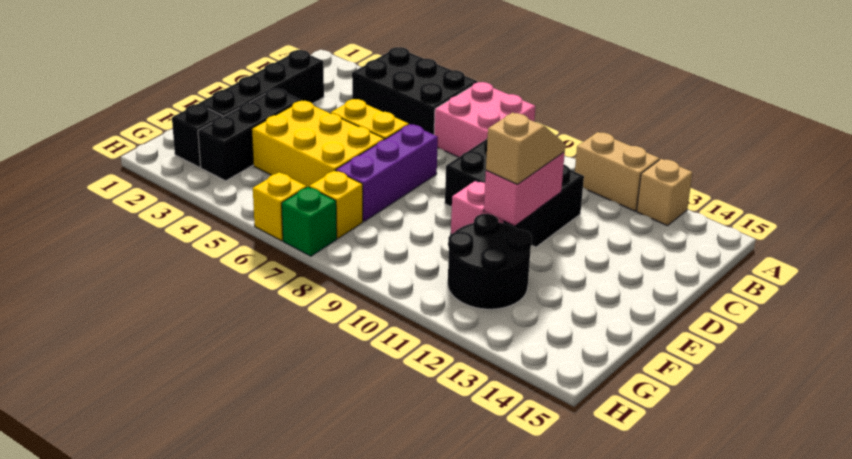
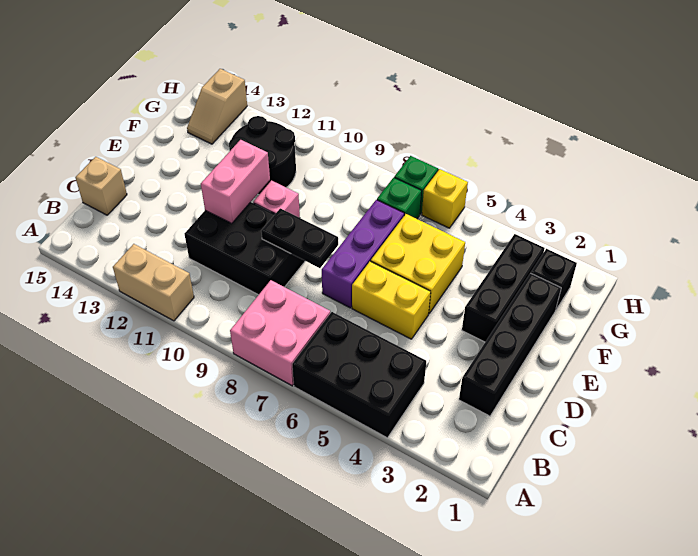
tan 1x1 brick [637,159,693,226] -> tan 1x1 brick moved to [75,157,127,215]
none -> black 1x2 plate [261,208,338,268]
tan 1x2 slope [486,112,565,184] -> tan 1x2 slope moved to [187,69,247,144]
yellow 2x3 brick [252,101,384,187] -> yellow 2x2 brick [371,214,465,314]
yellow 1x1 brick [309,170,363,239] -> green 1x1 brick [377,178,422,219]

